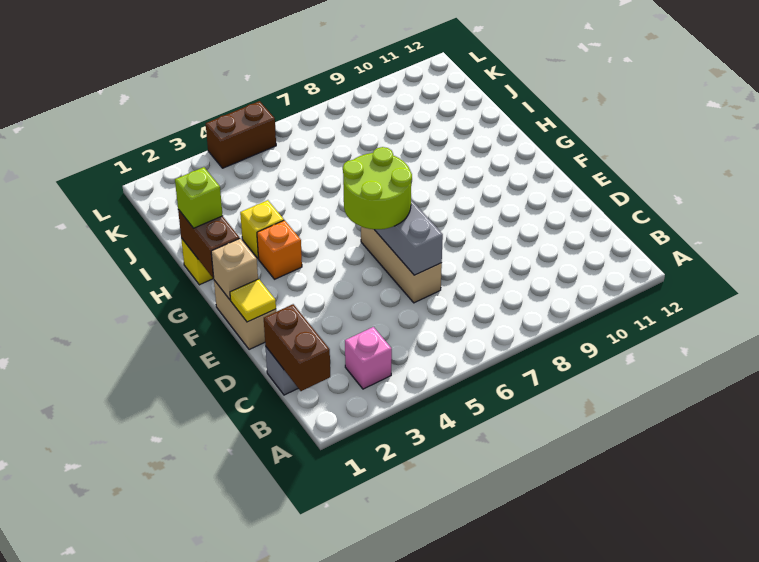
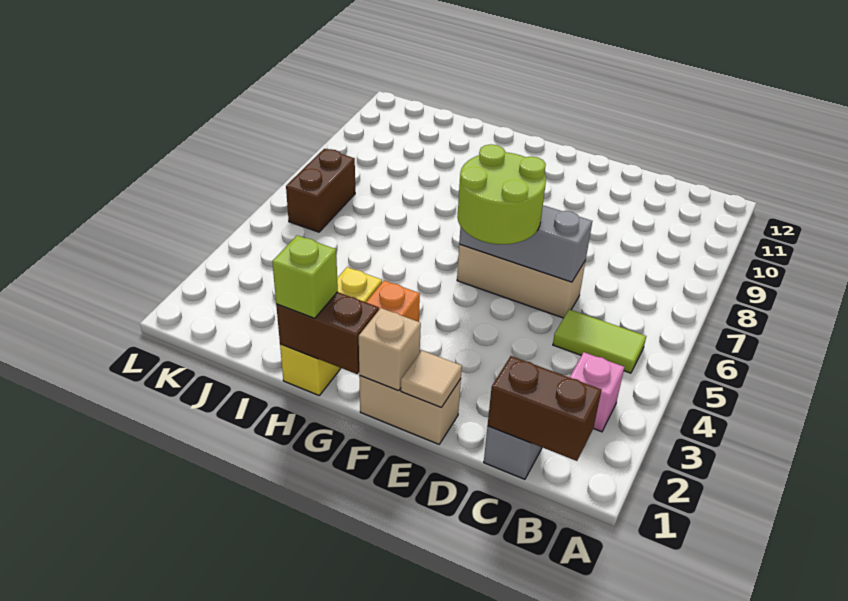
none -> lime 1x2 tile [553,309,646,373]
yellow 1x1 tile [230,279,276,322] -> tan 1x1 tile [401,351,462,407]
brown 1x2 brick [206,101,276,168] -> brown 1x2 brick moved to [286,149,355,232]

